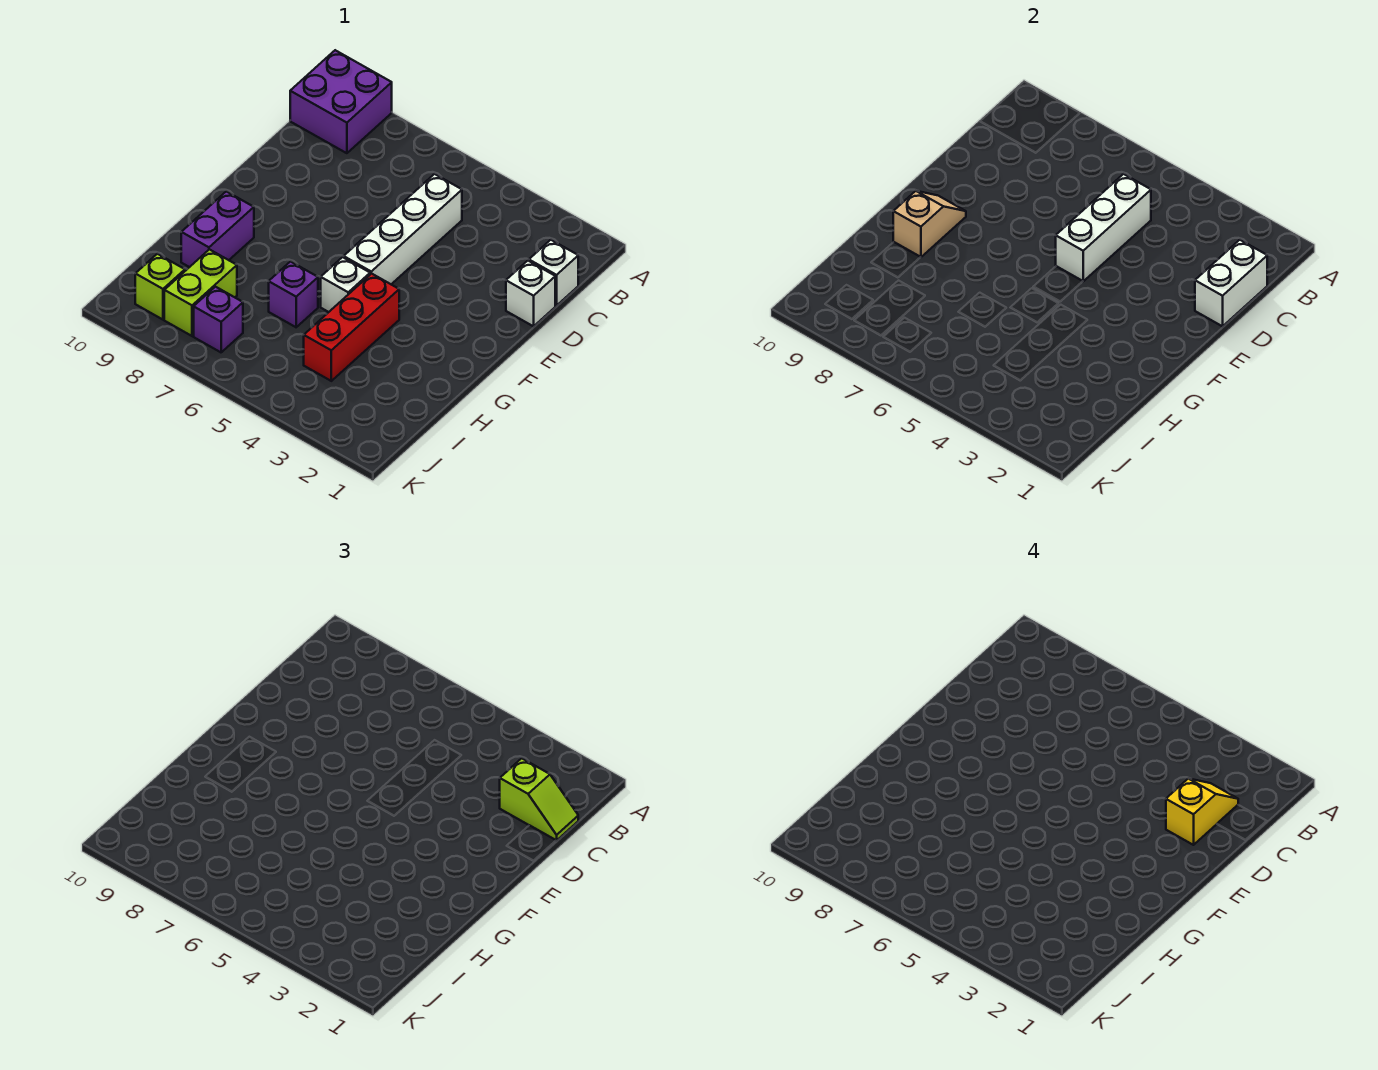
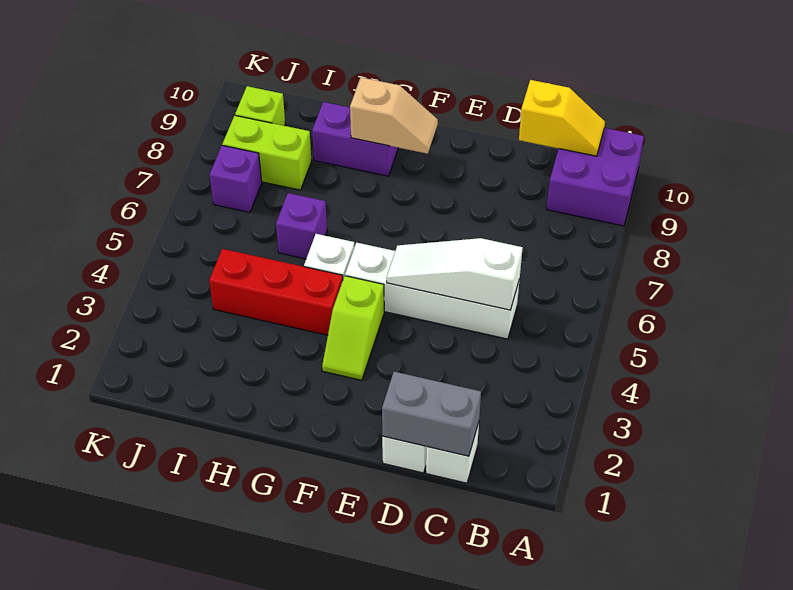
white 1x2 brick [1195,240,1267,326] -> grey 1x2 brick [382,372,481,456]
lime 1x2 slope [500,758,578,841] -> lime 1x2 slope moved to [322,276,384,380]
yellow 1x2 slope [1166,779,1238,845] -> yellow 1x2 slope moved to [519,80,605,156]
white 1x3 brick [1056,174,1151,281] -> white 1x3 slope [387,238,523,310]

